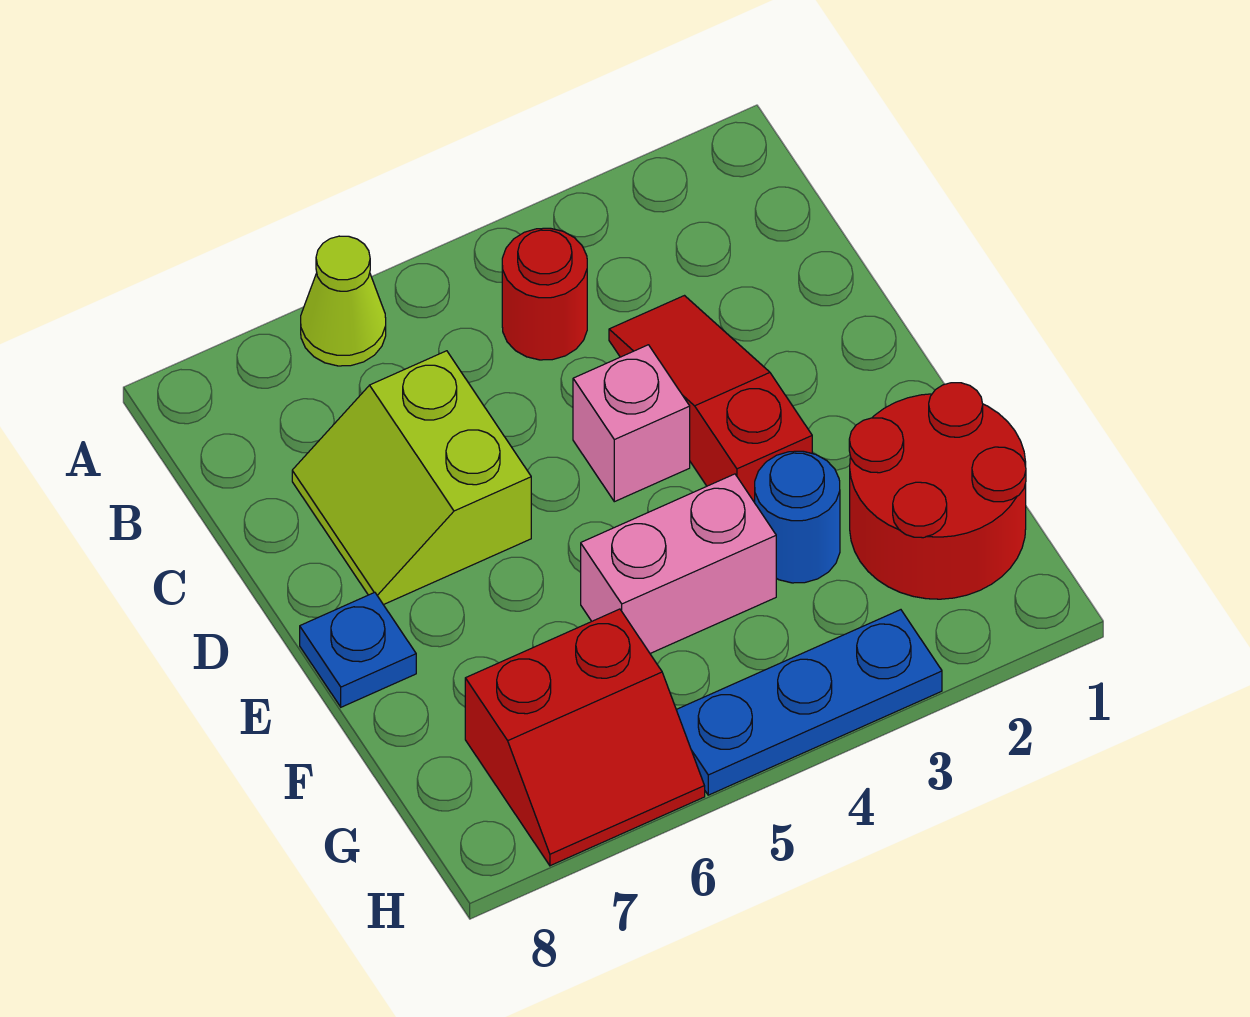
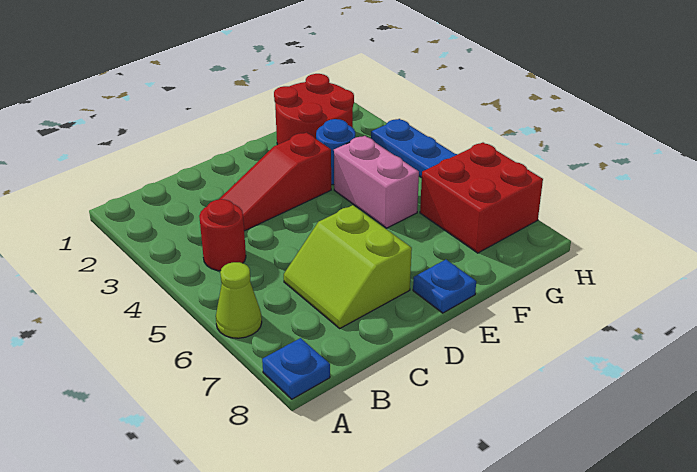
none -> blue 1x1 plate [262,338,330,399]
lime 2x2 slope [292,351,531,605] -> lime 2x2 slope turned to [284,205,412,328]
pink 1x1 brick [573,345,690,502] -> none
red 2x2 slope [465,609,705,866] -> red 2x2 brick [420,143,543,253]

